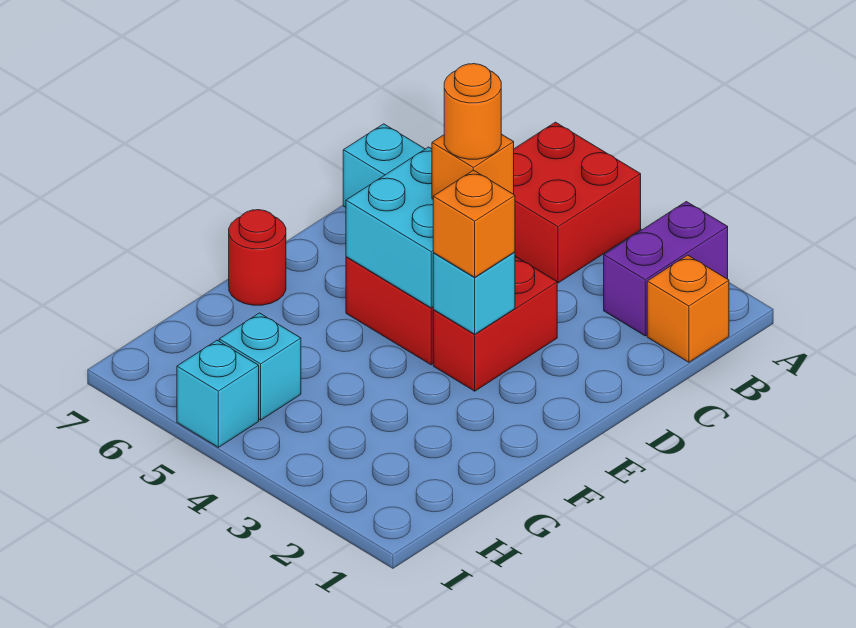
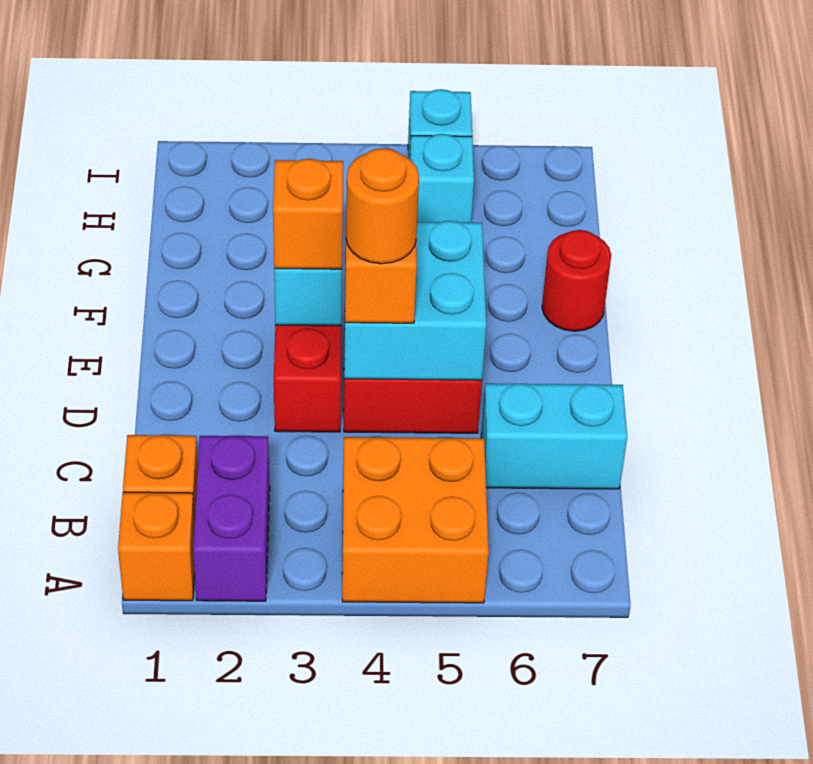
none -> orange 1x1 brick [118,492,195,601]
red 2x2 brick [514,122,641,283] -> orange 2x2 brick [342,437,489,603]

